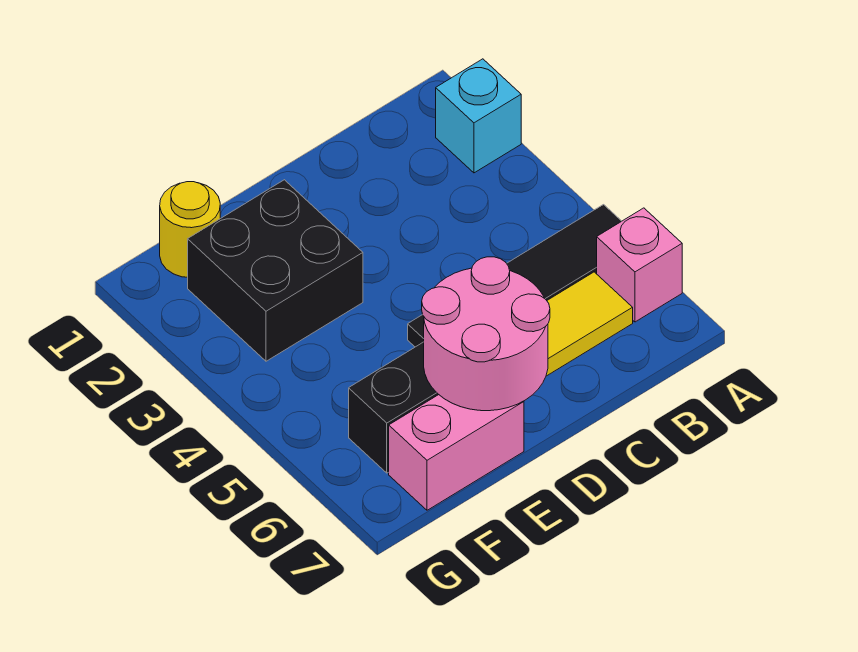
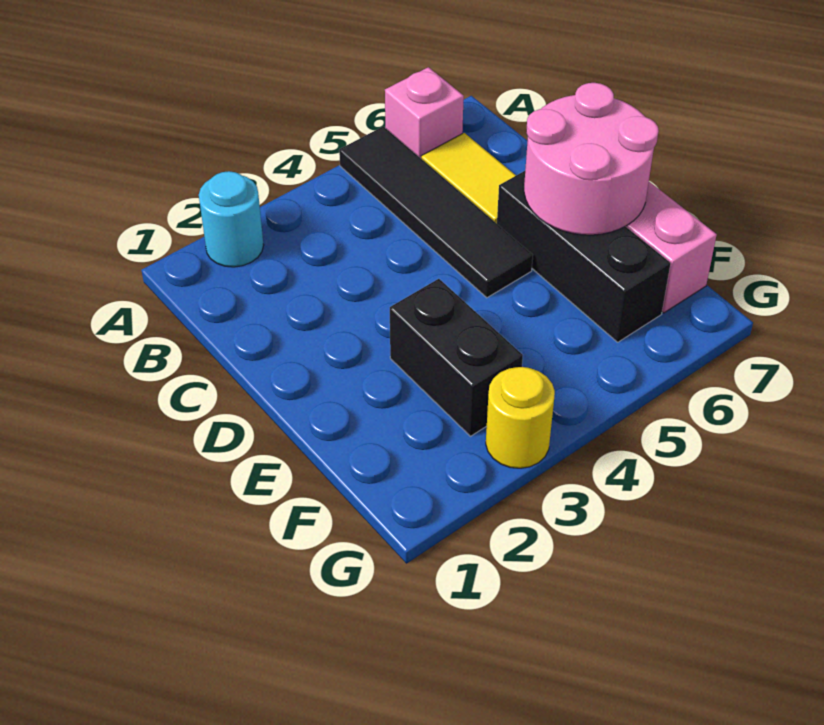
cyan 1x1 brick [436,59,521,173] -> cyan 1x1 round brick [199,171,264,267]
black 2x2 brick [188,180,363,361] -> black 1x2 brick [390,279,523,436]
yellow 1x1 round brick [160,182,220,277] -> yellow 1x1 round brick moved to [486,367,555,468]

